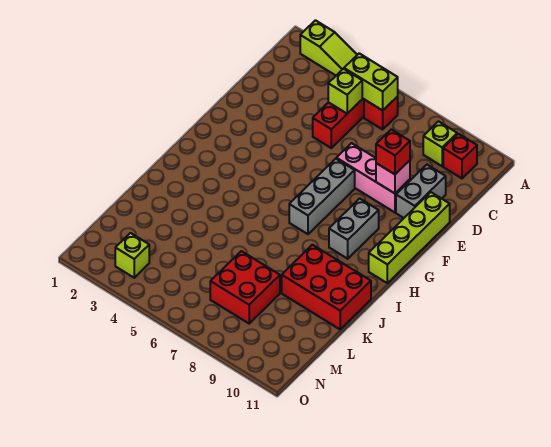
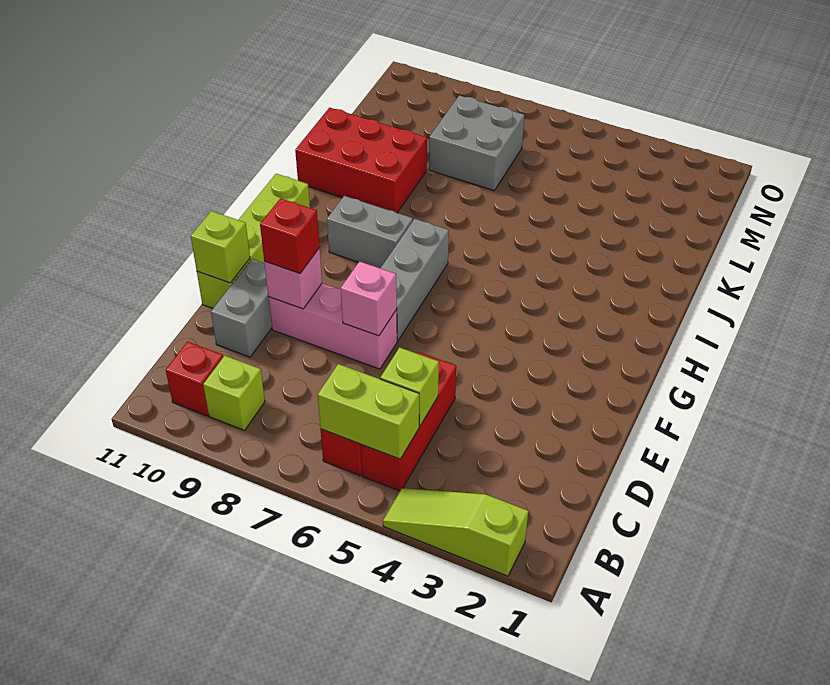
none -> pink 1x1 brick [341,261,397,336]
grey 1x2 brick [329,198,379,259] -> grey 1x2 brick turned to [327,196,413,268]
red 2x2 brick [210,251,280,323] -> grey 2x2 brick [429,95,524,191]
lime 1x1 brick [115,233,149,278] -> lime 1x1 brick moved to [191,211,250,283]

